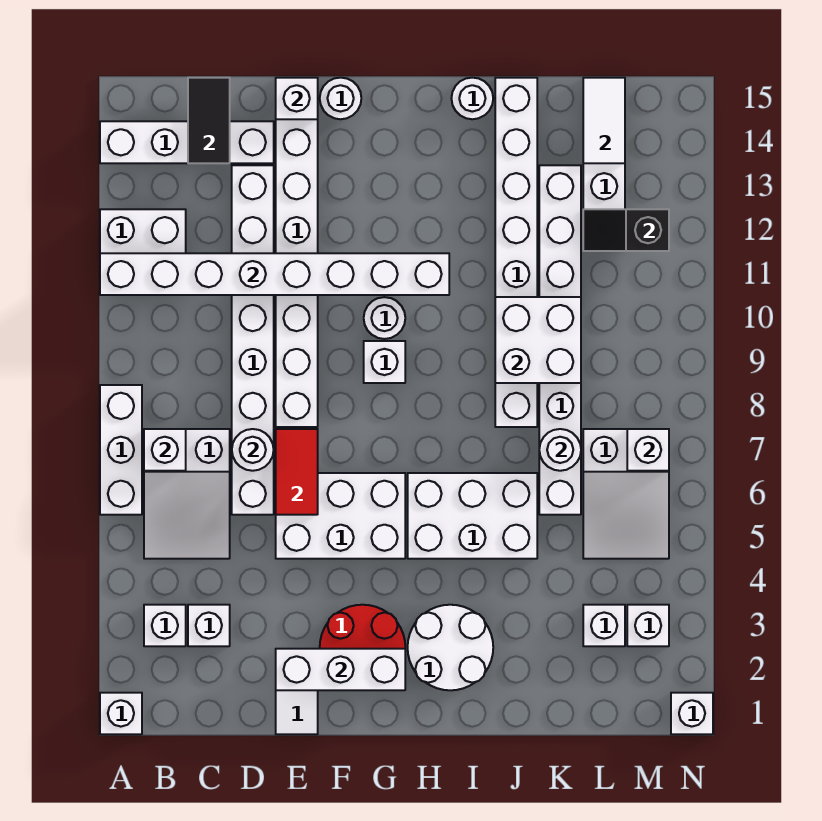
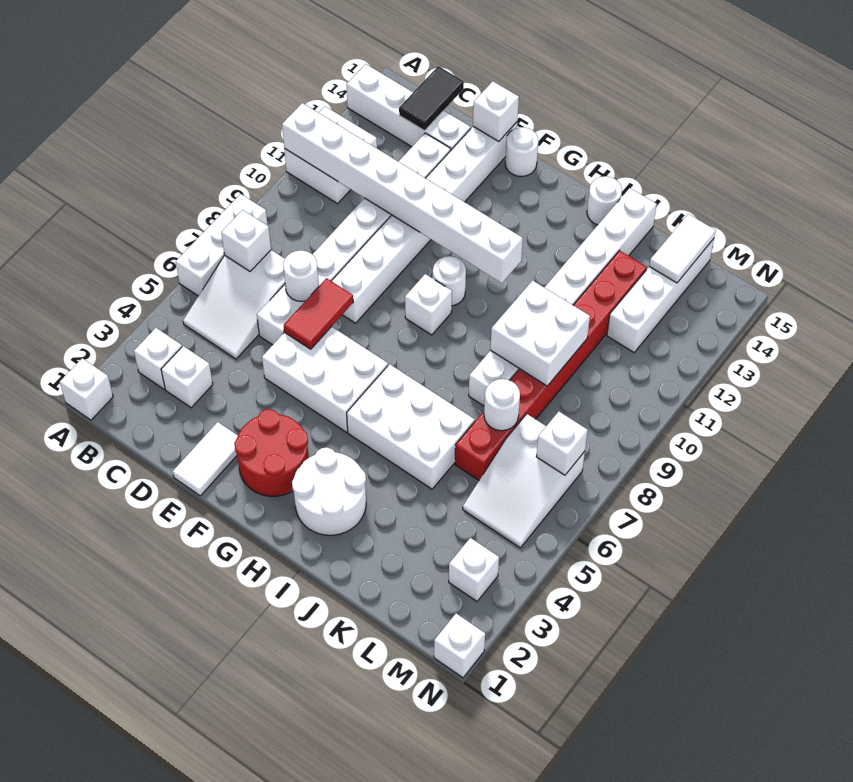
white 1x3 brick [276,649,405,690] -> none
white 1x8 brick [539,165,581,515] -> red 1x8 brick [455,251,647,480]
white 1x1 brick [583,605,625,646] -> none
black 1x2 slope [583,209,669,251] -> none

